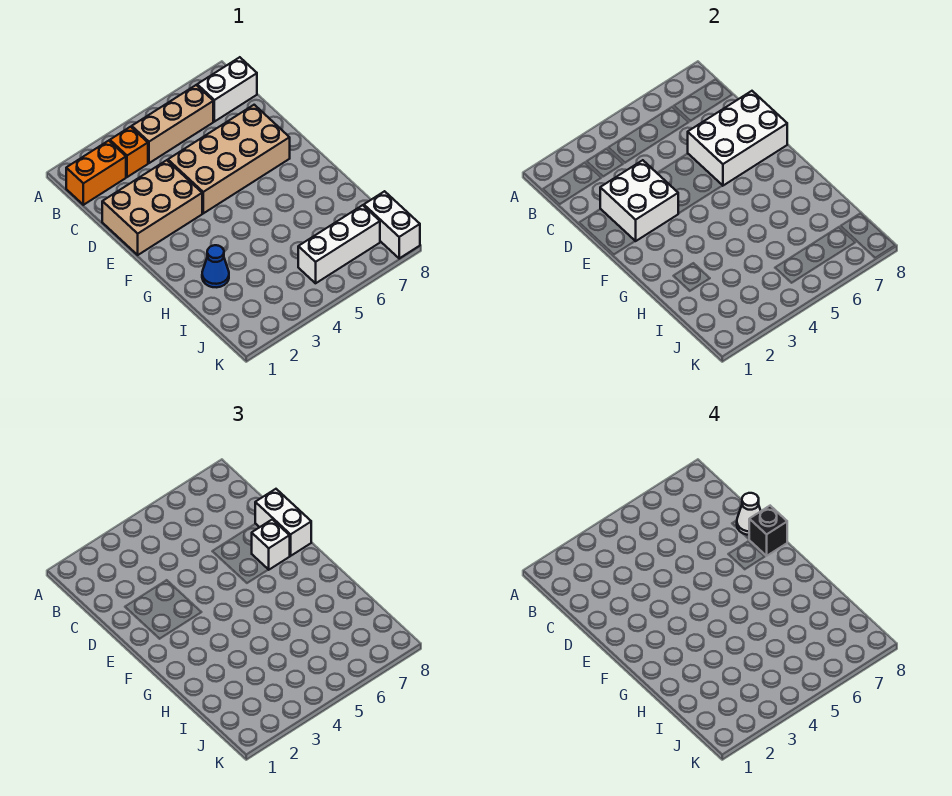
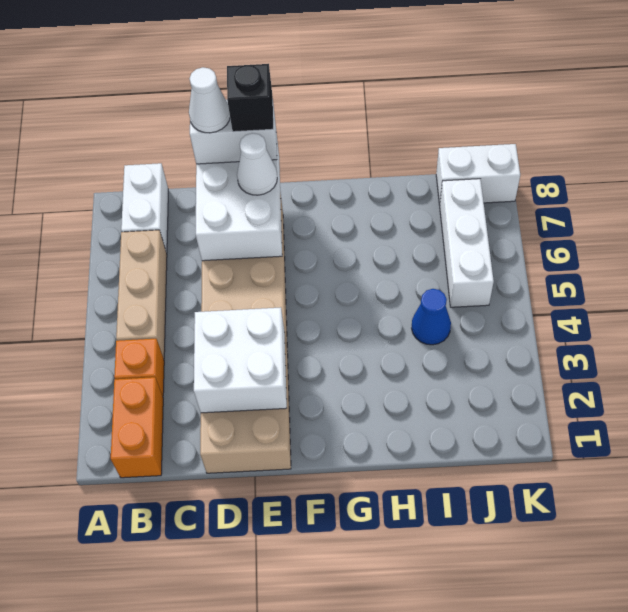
white 1x1 brick [252,519,290,570] -> white 1x1 cone [237,133,277,195]
blue 1x1 cone [202,245,229,287] -> blue 1x1 cone moved to [412,289,451,345]

